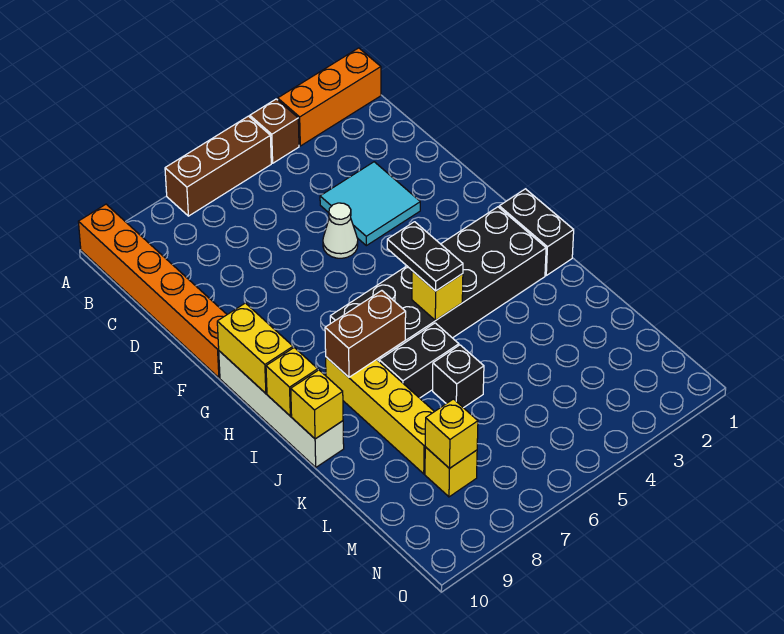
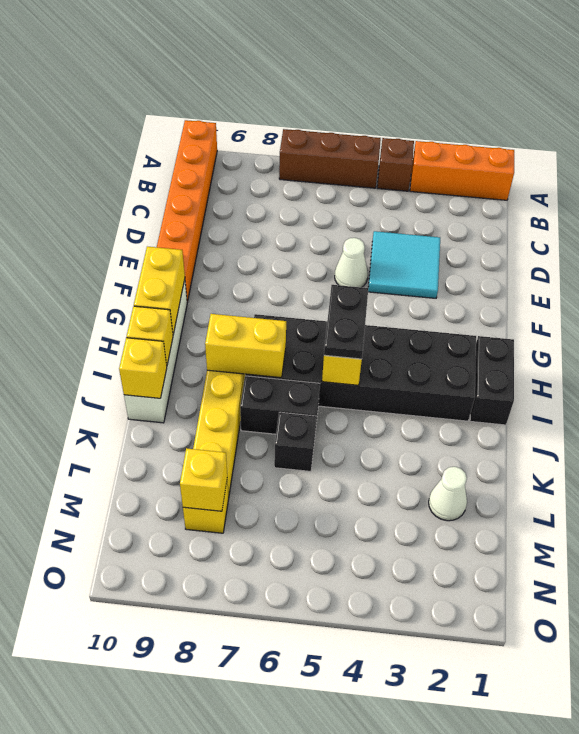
brown 1x2 brick [325,291,406,377] -> yellow 1x2 brick [205,314,286,378]
none -> white 1x1 cone [429,467,467,521]

